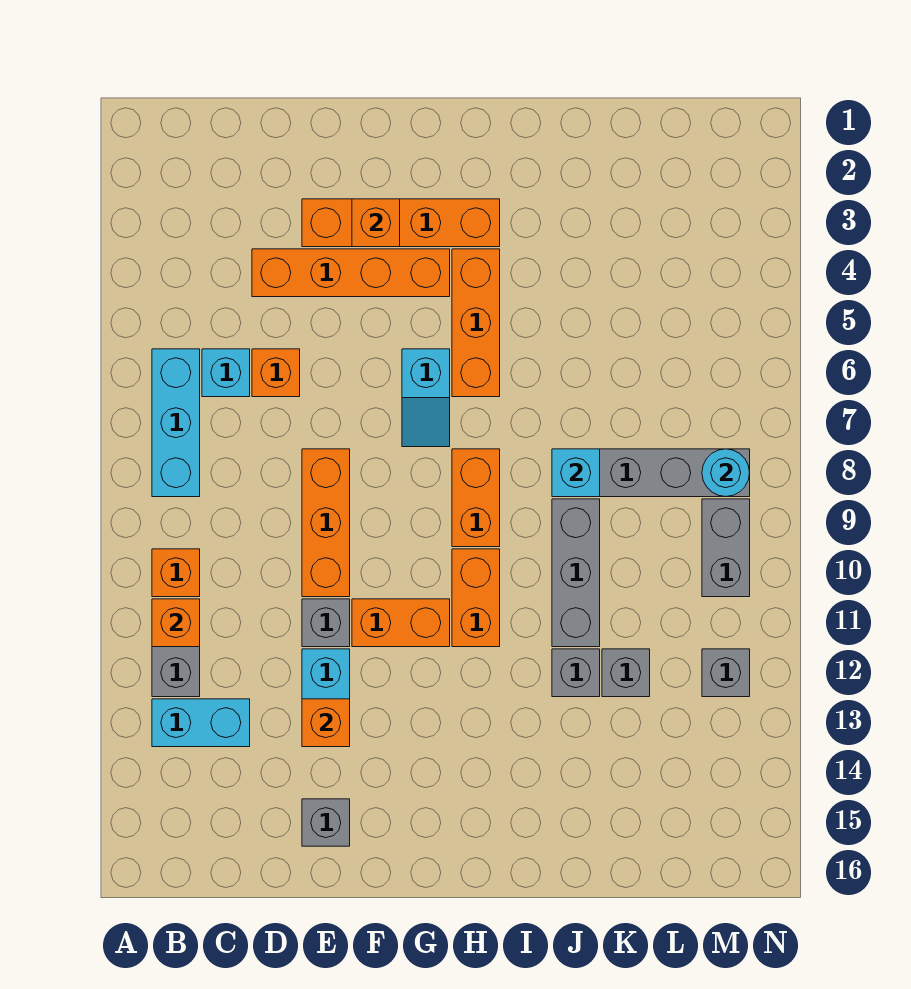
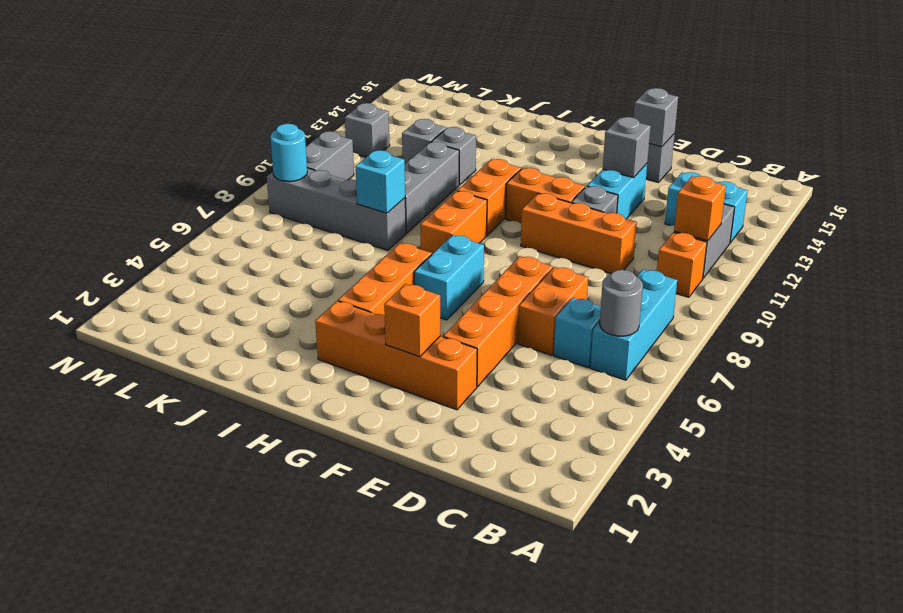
none -> grey 1x1 round brick [600,270,643,336]
orange 1x4 brick [252,249,450,297] -> orange 1x4 brick turned to [443,256,553,387]
orange 1x1 brick [252,349,300,397] -> orange 1x2 brick [518,267,588,355]
orange 1x3 brick [302,449,350,597] -> orange 1x3 brick turned to [521,193,637,274]
orange 1x1 brick [302,699,350,747] -> grey 1x1 brick [603,117,651,178]
none -> grey 1x1 brick [633,88,678,147]
cyan 1x2 slope [402,349,450,447] -> cyan 1x2 brick [414,235,484,320]

